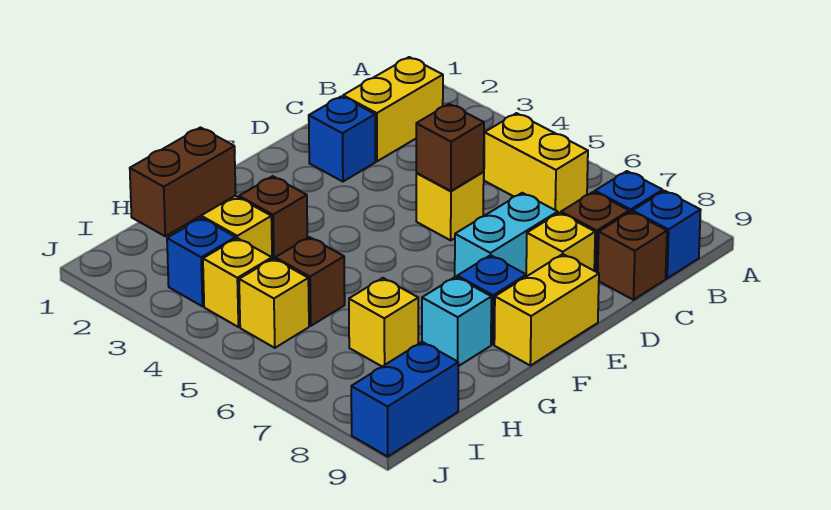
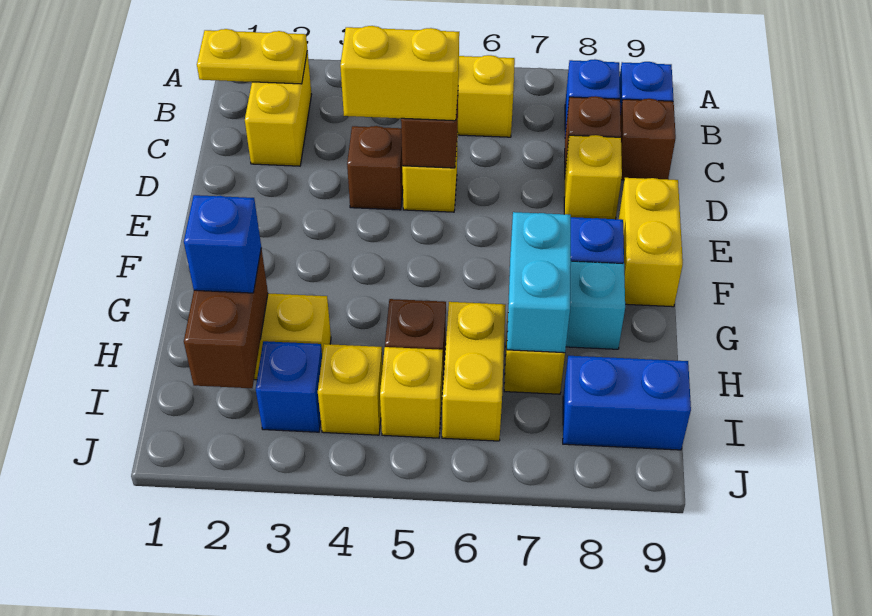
none -> yellow 1x2 plate [197,29,307,84]
blue 1x1 brick [309,96,375,182] -> blue 1x1 brick moved to [184,195,261,293]
none -> yellow 1x2 brick [340,26,459,121]
cyan 1x2 brick [455,193,558,277] -> cyan 1x2 brick moved to [507,212,571,353]
brown 1x1 brick [239,176,307,259] -> brown 1x1 brick moved to [347,126,403,210]
none -> yellow 1x2 brick [442,302,506,441]
blue 1x2 brick [351,342,458,456] -> blue 1x2 brick turned to [563,356,691,450]

